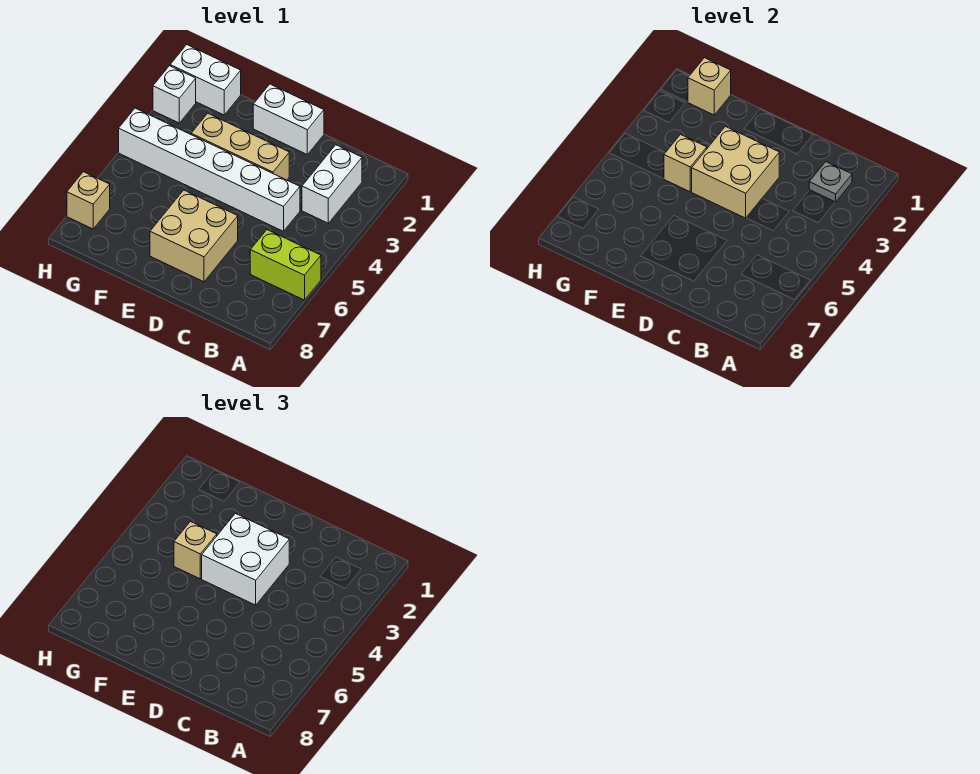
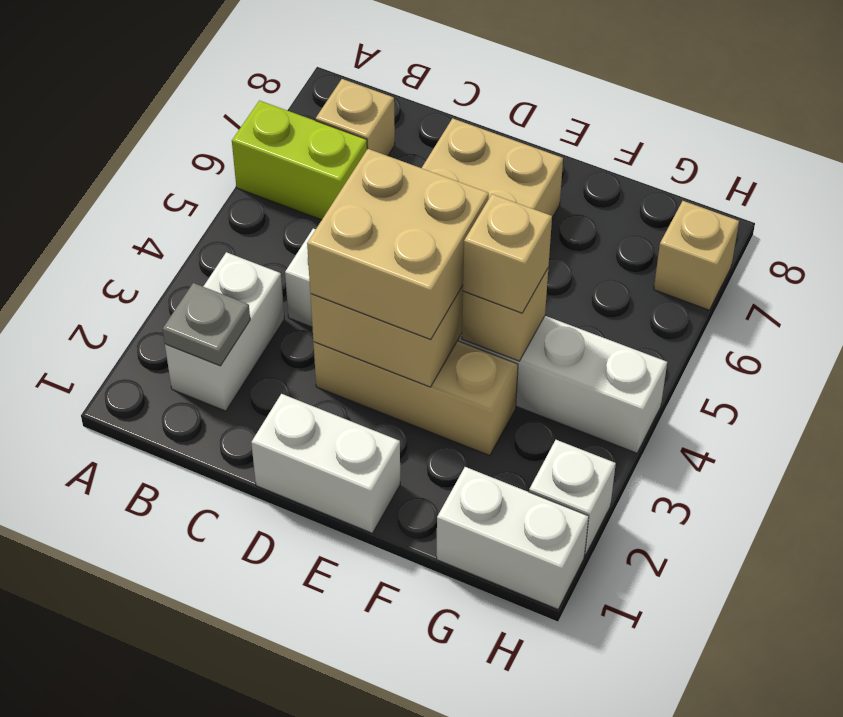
white 2x2 brick [202,514,289,605] -> tan 2x2 brick [307,149,489,339]
tan 1x1 brick [688,58,731,115] -> tan 1x1 brick moved to [315,79,395,156]

